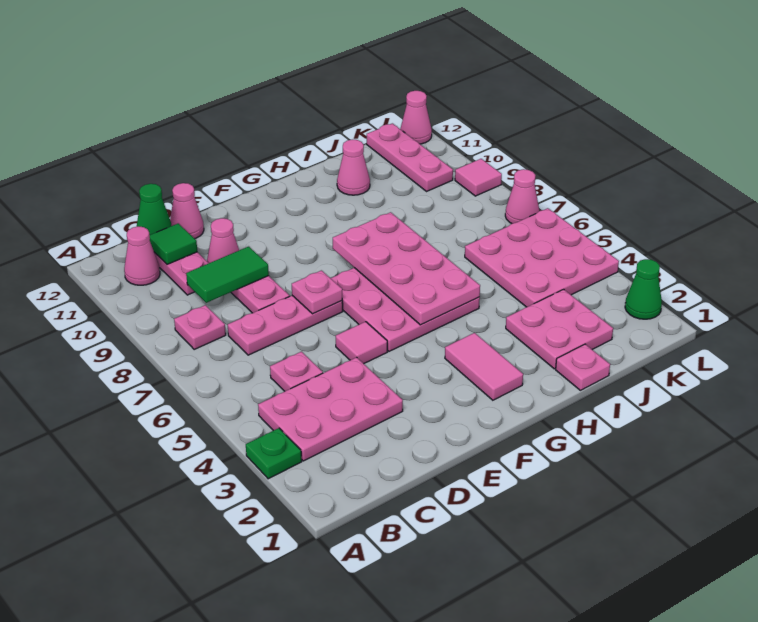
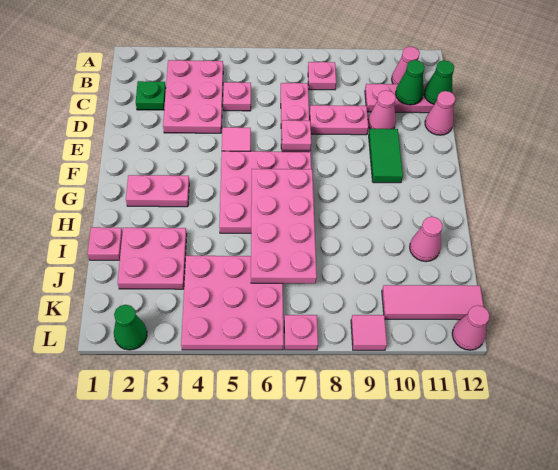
green 1x1 plate [246,428,302,479] -> green 1x1 plate moved to [136,81,166,110]
green 1x2 tile [186,247,269,303] -> green 1x2 tile moved to [369,129,403,183]
green 1x1 tile [150,223,197,264] -> green 1x1 cone [396,60,425,105]
pink 1x2 tile [445,333,523,400] -> pink 1x2 plate [126,175,189,207]
pink 2x4 plate [333,212,480,325] -> pink 2x4 plate turned to [251,169,317,283]
pink 1x3 plate [367,123,453,191] -> pink 1x3 tile [382,285,484,320]
pink 1x1 cone [505,169,539,224] -> pink 1x1 plate [284,315,318,350]

